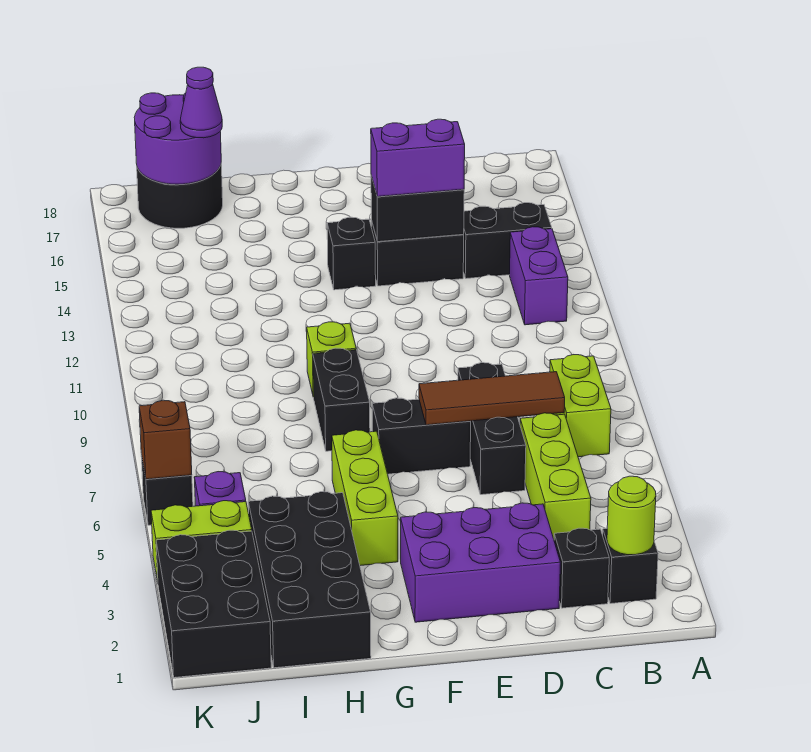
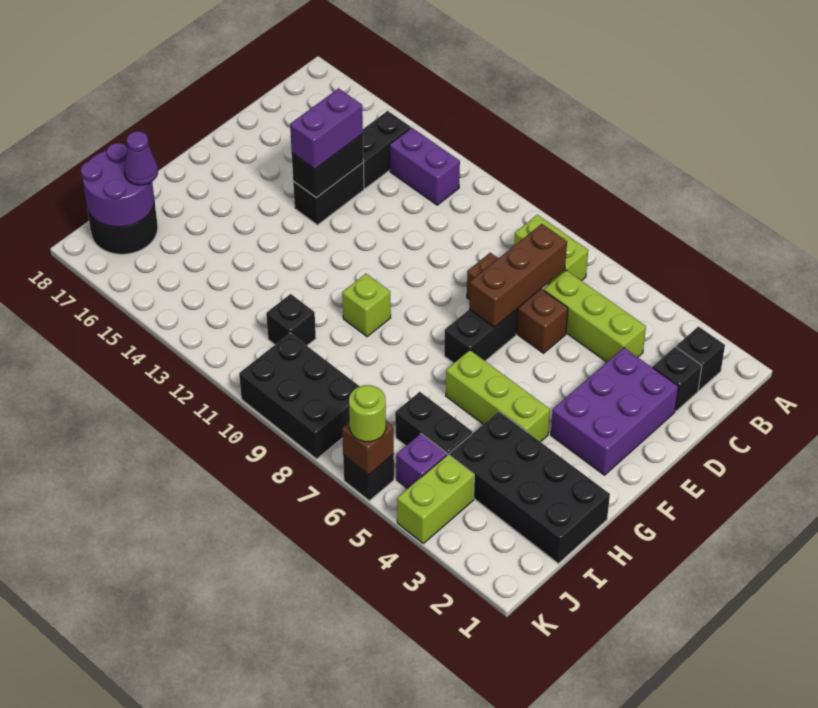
lime 1x1 round brick [607,476,656,555] -> lime 1x1 round brick moved to [349,385,386,442]
brown 1x3 tile [419,372,565,425] -> brown 1x3 brick [469,224,567,327]
black 1x3 brick [458,362,526,495] -> brown 1x3 brick [467,253,568,353]
black 1x1 brick [327,217,376,290] -> black 1x1 brick moved to [266,294,316,345]
black 1x2 brick [313,348,370,451] -> black 1x2 brick moved to [395,392,472,455]
black 2x3 brick [156,530,271,678] -> black 2x3 brick moved to [239,333,360,459]

